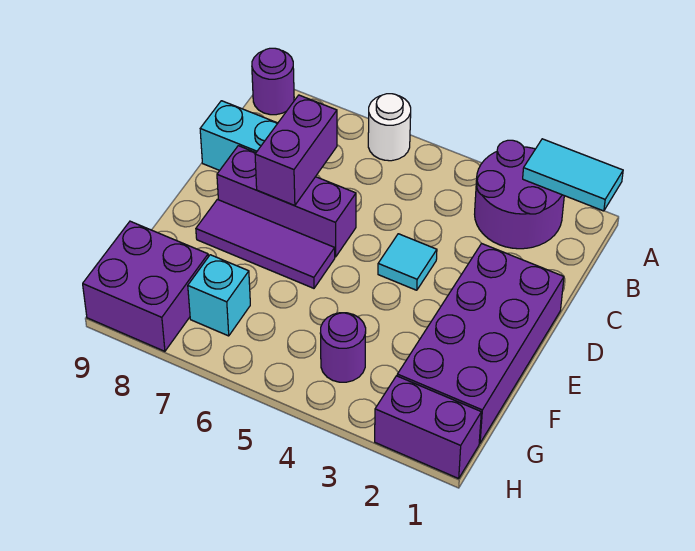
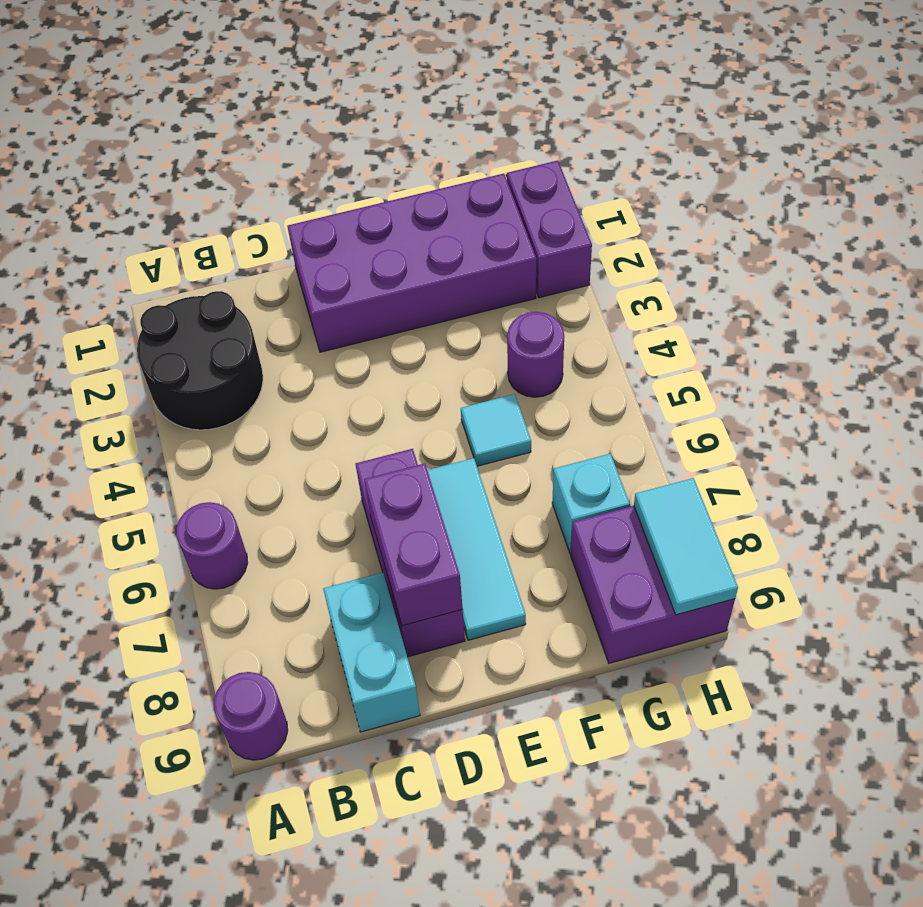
cyan 1x2 tile [523,139,623,211] -> cyan 1x2 tile moved to [634,478,738,615]
purple 2x2 round brick [475,140,564,249] -> black 2x2 round brick [137,291,263,430]
white 1x1 round brick [368,94,411,161] -> purple 1x1 round brick [176,502,248,589]
purple 1x2 brick [255,95,337,206] -> purple 1x2 brick turned to [364,463,463,626]
cyan 1x1 tile [378,234,437,290] -> cyan 1x1 tile moved to [461,394,531,466]
purple 1x3 tile [196,199,335,288] -> cyan 1x3 tile [427,458,526,640]

